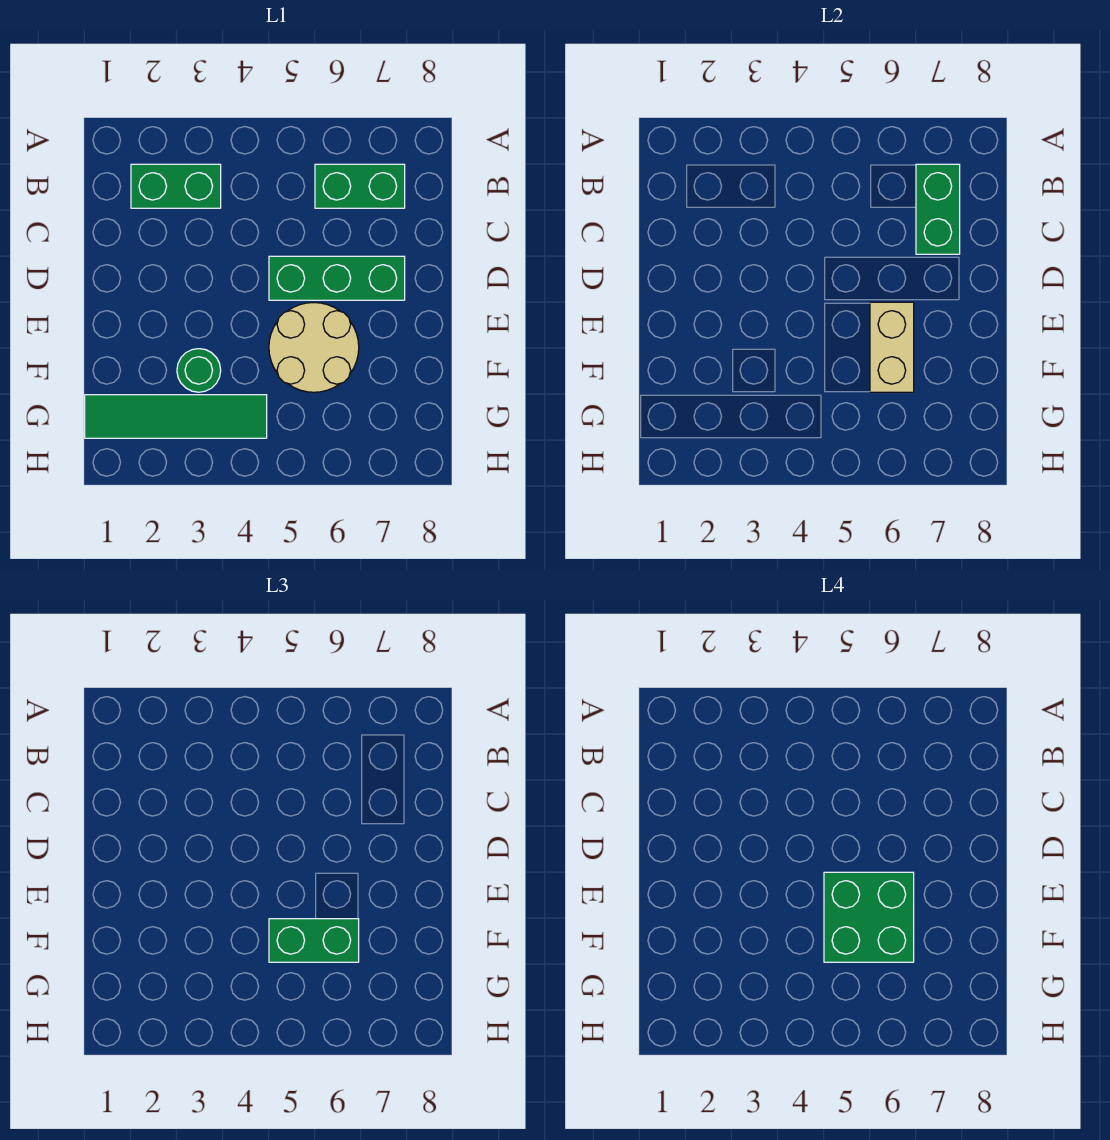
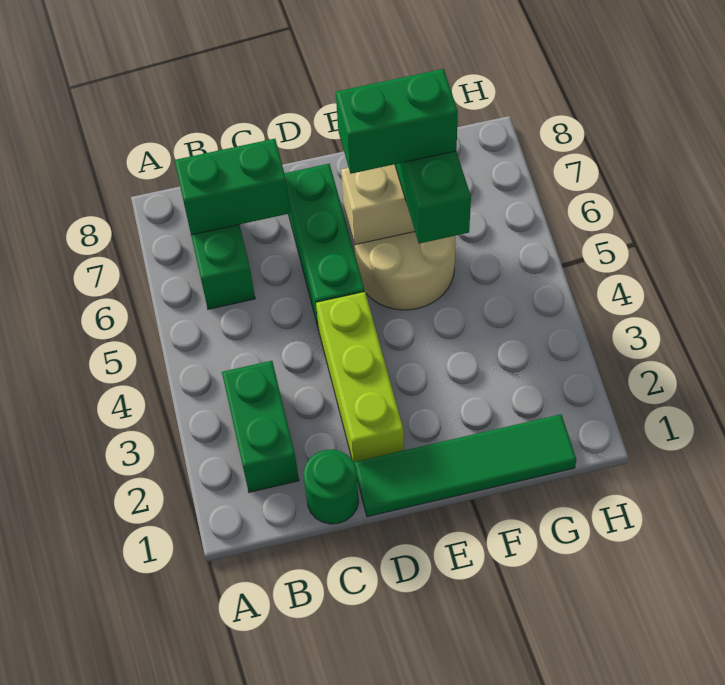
none -> lime 1x3 brick [316,292,404,462]
green 2x2 brick [824,872,914,962] -> green 1x2 brick [336,69,458,174]
green 1x1 round brick [177,349,221,392] -> green 1x1 round brick moved to [303,449,359,524]
green 1x4 tile [85,395,267,438] -> green 1x4 tile turned to [354,414,576,517]

